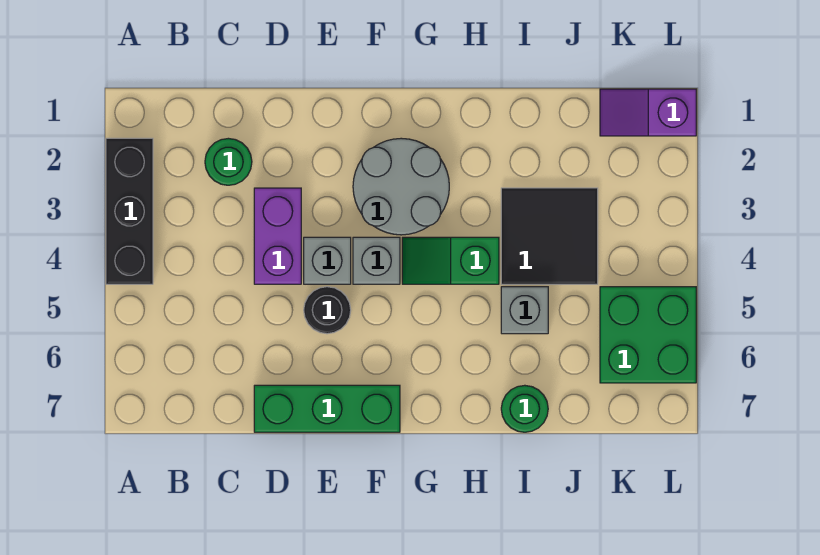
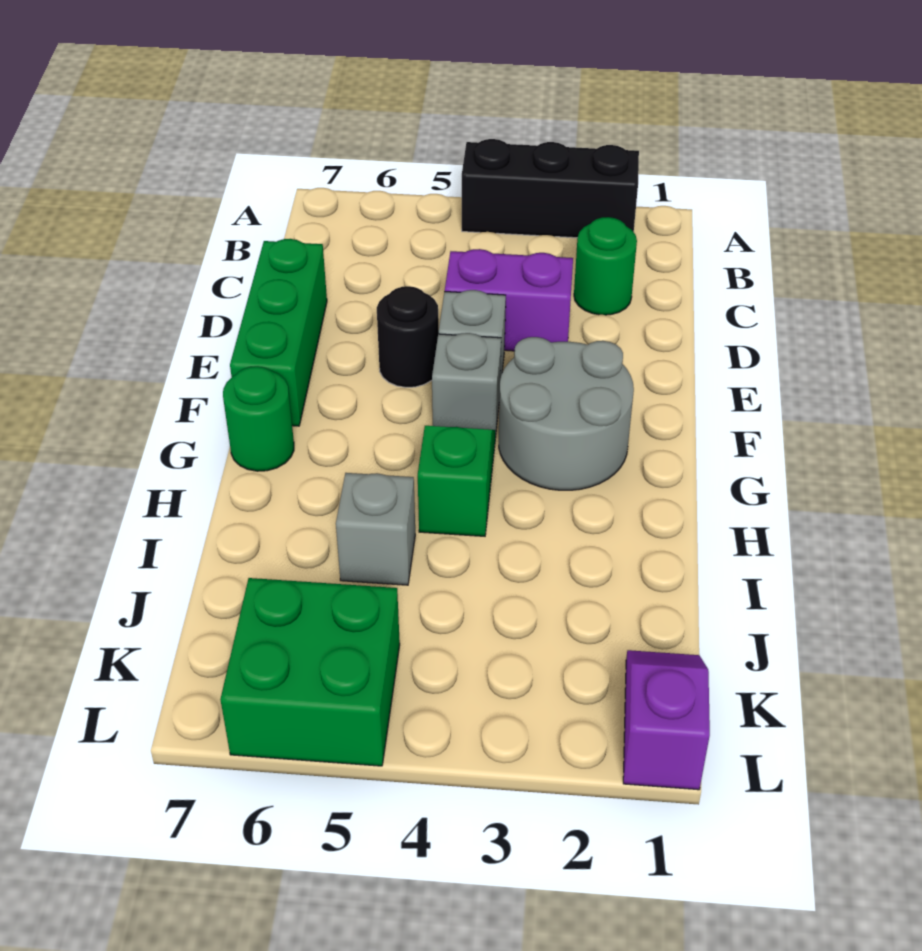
black 2x2 tile [501,188,598,284] -> none
green 1x1 round brick [501,385,548,432] -> green 1x1 round brick moved to [223,366,294,471]

